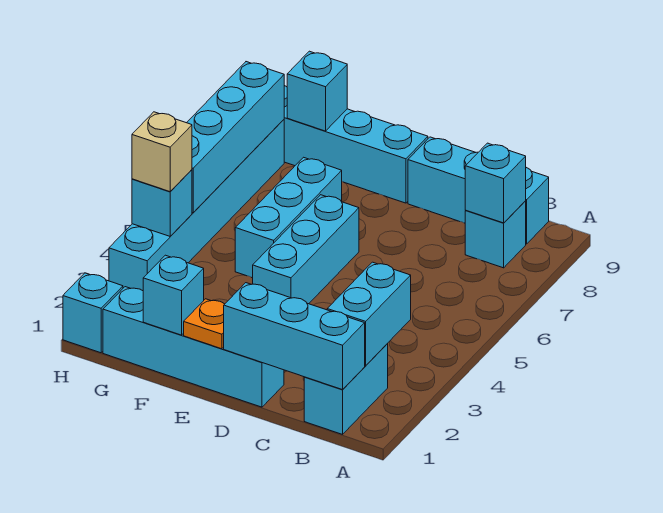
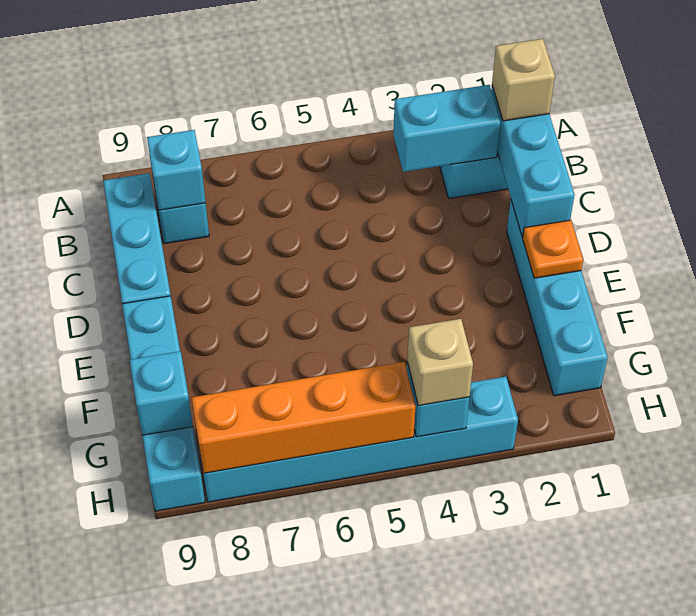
none -> tan 1x1 brick [492,39,555,121]
cyan 1x3 brick [253,195,359,304] -> none
cyan 1x1 brick [143,255,204,335] -> none
cyan 1x3 brick [235,157,342,278] -> none
cyan 1x1 brick [63,273,123,353] -> none
cyan 1x4 brick [187,62,284,213] -> orange 1x4 brick [192,362,416,473]

